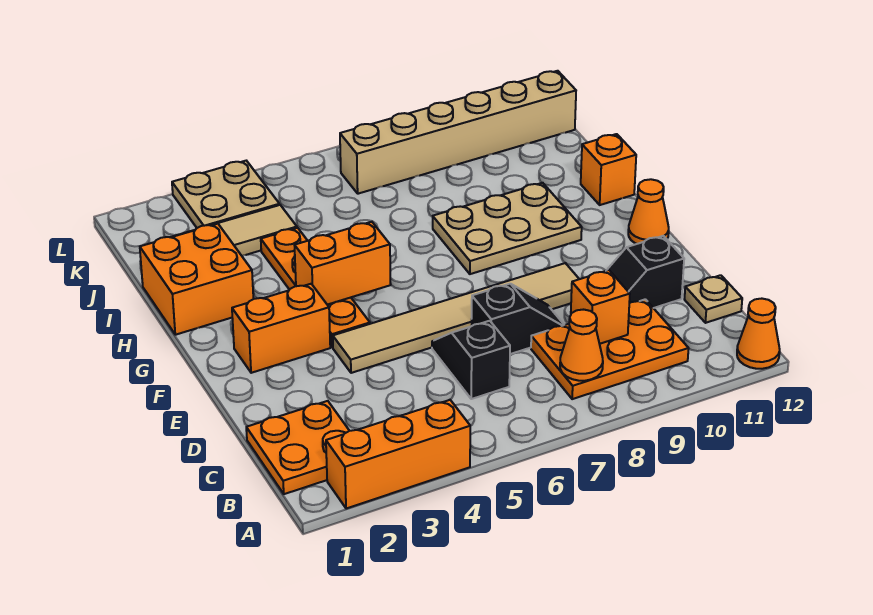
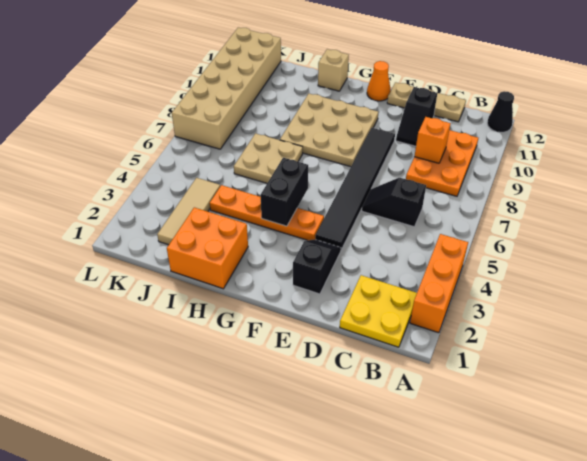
orange 1x1 cone [737,299,780,369] -> black 1x1 cone [487,91,514,132]
orange 2x2 plate [246,401,349,494] -> yellow 2x2 plate [340,275,417,347]
orange 1x1 cone [560,310,603,381] -> none
tan 1x1 plate [684,275,742,323] -> tan 1x3 plate [387,82,466,122]
black 1x2 slope [472,284,564,354] -> black 1x2 slope moved to [293,239,341,294]
tan 1x6 tile [333,263,579,373] -> black 1x6 tile [315,128,395,250]
orange 1x2 brick [232,284,330,373] -> none
orange 1x2 brick [294,222,391,305] -> black 1x2 brick [261,158,308,226]
tan 2x3 plate [433,183,582,274] -> tan 3x3 plate [280,94,378,167]
orange 1x1 brick [581,134,636,205] -> tan 1x1 brick [318,49,349,91]
tan 2x2 plate [172,161,280,228] -> tan 2x2 plate moved to [234,133,303,183]
tan 1x6 brick [340,71,576,194] -> tan 2x6 brick [172,27,281,149]

